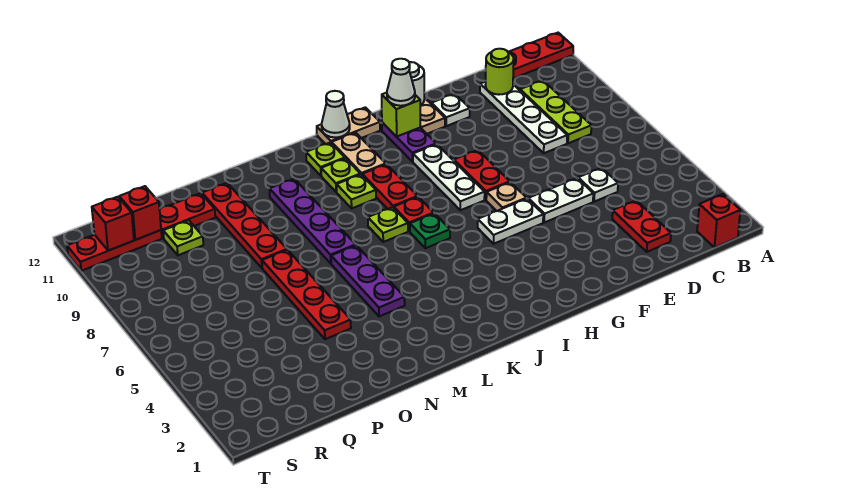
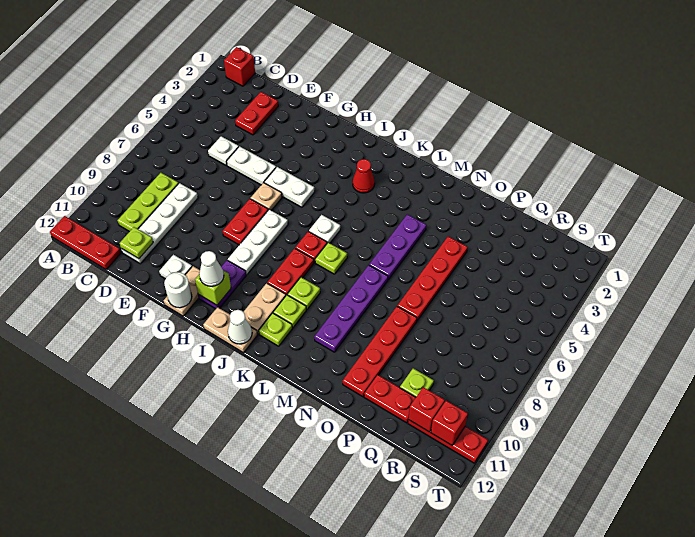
lime 1x1 round brick [485,49,514,95] -> lime 1x1 plate [120,227,153,259]
none -> red 1x1 cone [353,159,375,193]
green 1x1 plate [410,213,450,248] -> white 1x1 plate [309,215,340,243]

